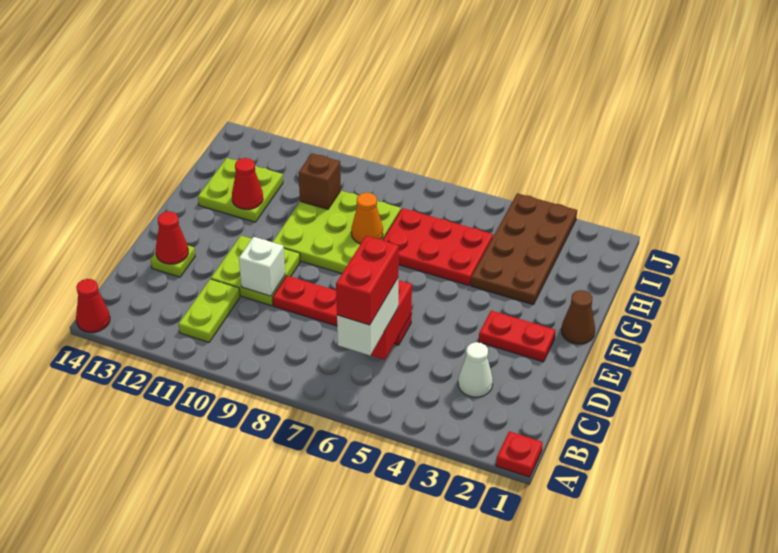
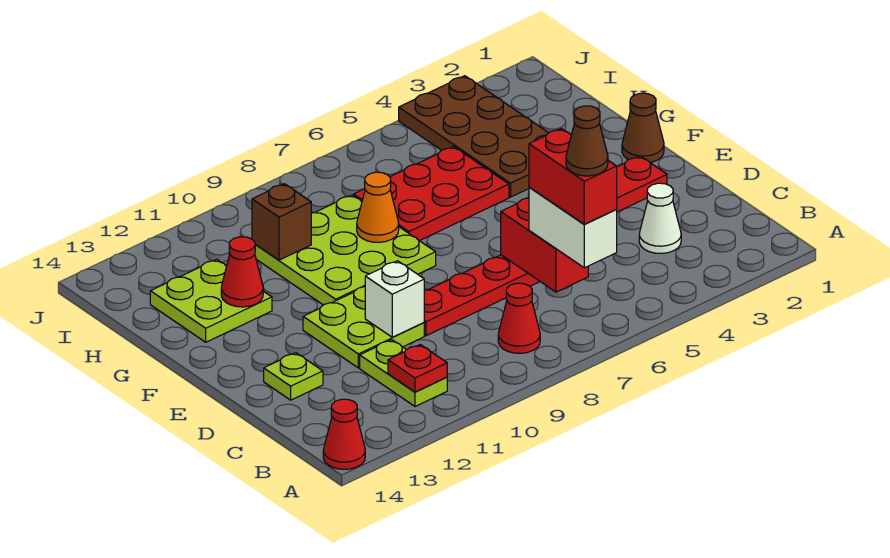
red 1x1 plate [496,431,543,477] -> red 1x1 plate moved to [388,345,447,392]
none -> brown 1x1 cone [566,106,608,176]
red 1x1 cone [156,211,188,264] -> red 1x1 cone moved to [498,283,540,353]

